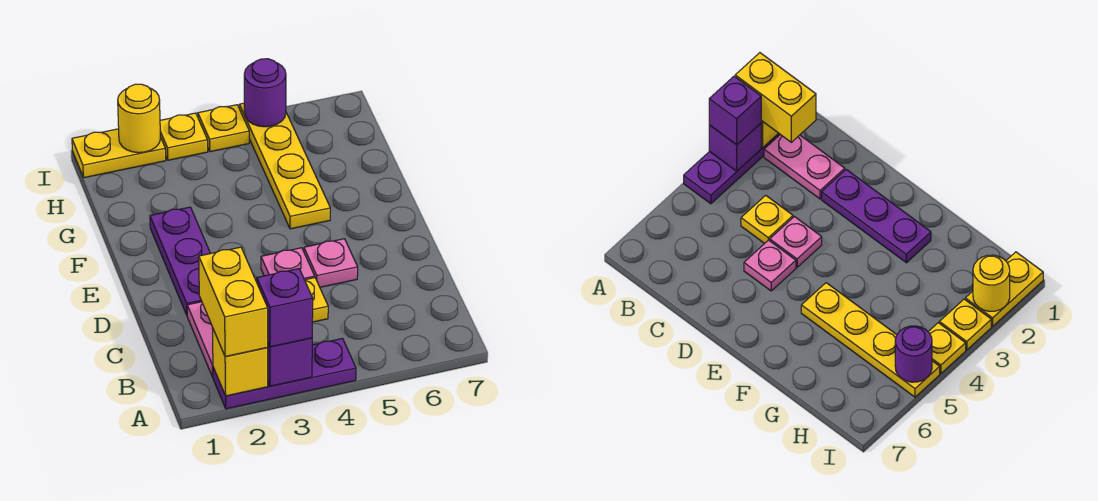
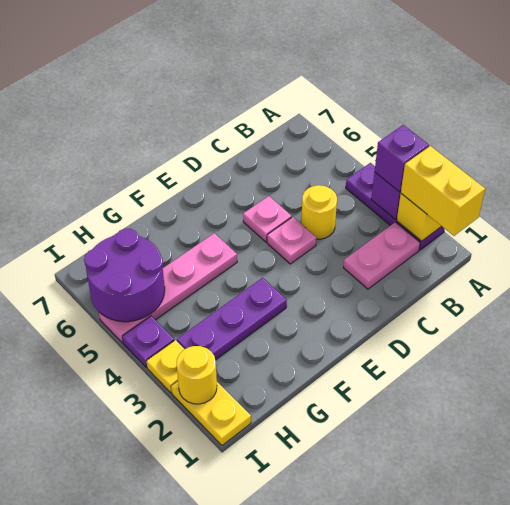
yellow 1x2 brick [199,247,268,357] -> yellow 1x2 brick turned to [401,146,485,236]
yellow 1x1 plate [305,278,328,322] -> yellow 1x1 round brick [301,185,337,239]
purple 1x3 plate [150,207,210,315] -> purple 1x3 plate moved to [177,278,287,360]
yellow 1x4 plate [239,103,330,229] -> pink 1x4 plate [99,233,237,343]
yellow 1x1 plate [198,105,249,152] -> purple 1x1 plate [122,316,174,367]
purple 1x1 round brick [244,59,286,127] -> purple 2x2 round brick [84,229,165,322]

